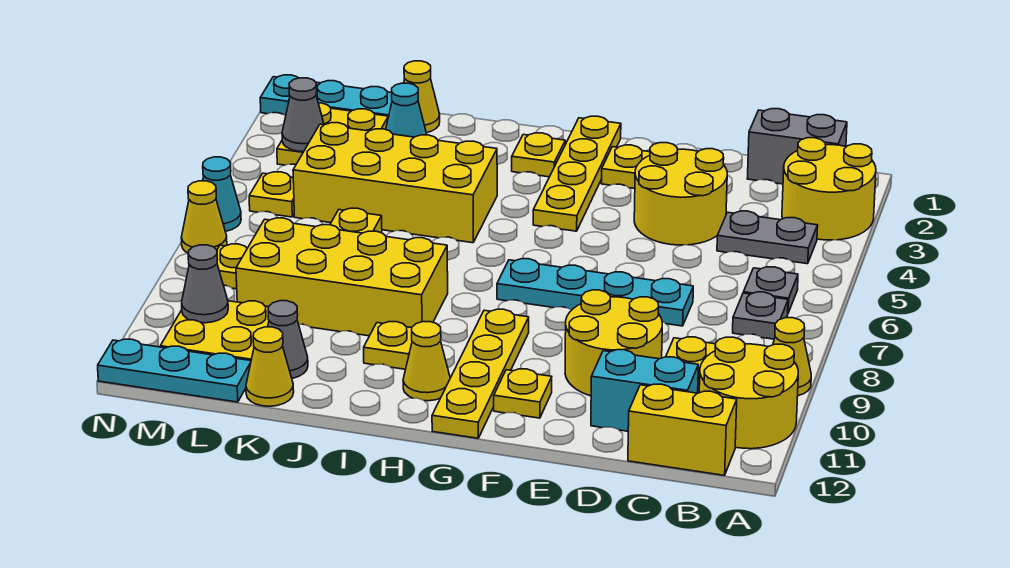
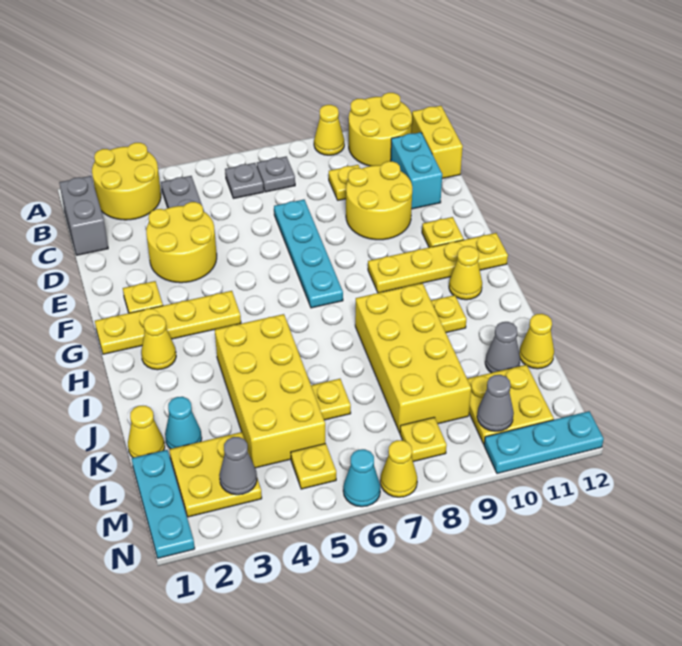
yellow 1x1 plate [512,133,565,177] -> yellow 1x1 cone [141,315,176,370]
cyan 1x3 plate [98,339,251,402] -> cyan 1x3 plate turned to [484,411,604,474]

